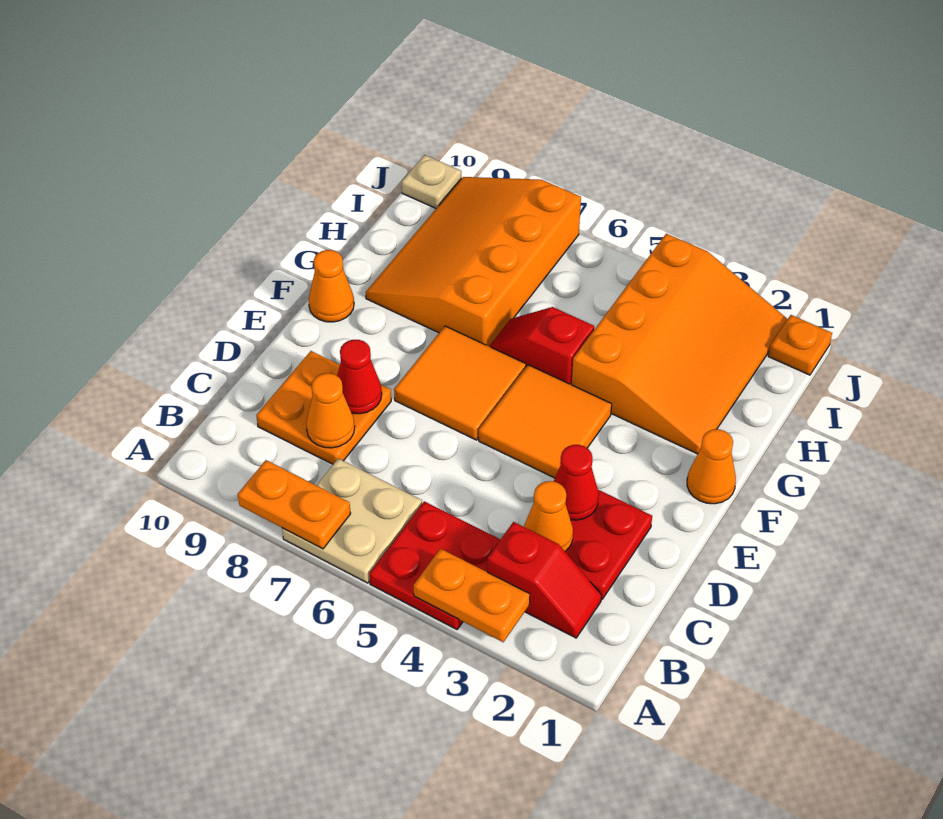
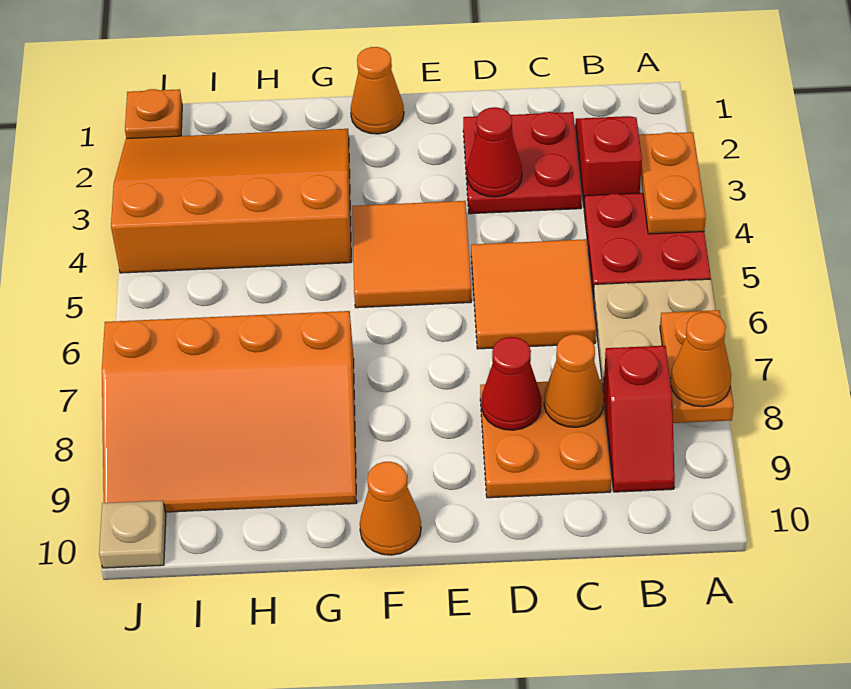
orange 1x1 cone [524,481,573,552] -> orange 1x1 cone moved to [670,312,731,407]
orange 2x2 tile [394,326,526,440] -> orange 2x2 tile moved to [471,239,596,349]
red 1x2 slope [489,307,594,385] -> red 1x2 slope moved to [603,346,675,492]

